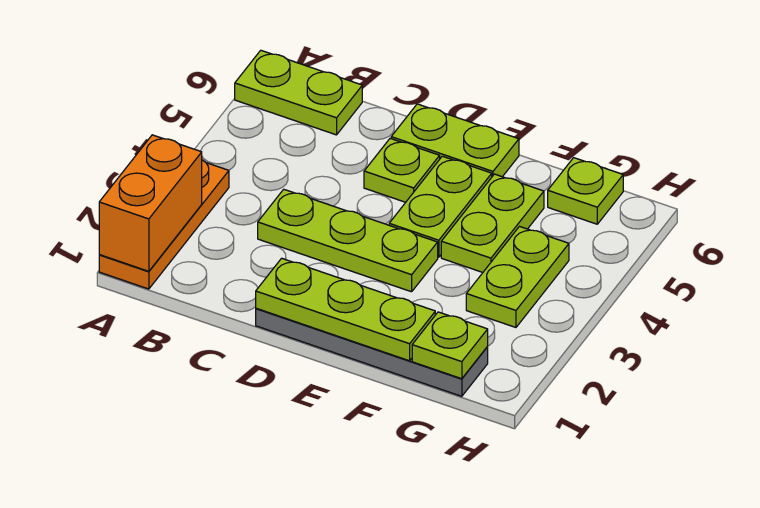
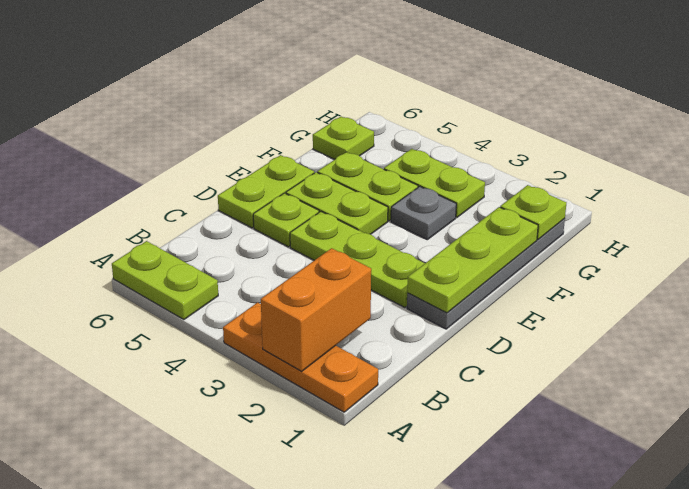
orange 1x2 brick [99,135,202,271] -> orange 1x2 brick turned to [261,248,371,371]
lime 1x2 plate [235,50,362,135] -> lime 1x2 plate turned to [112,241,218,320]
lime 1x3 plate [258,189,438,292] -> lime 1x3 plate turned to [290,212,425,308]
none -> grey 1x1 plate [391,187,456,240]

